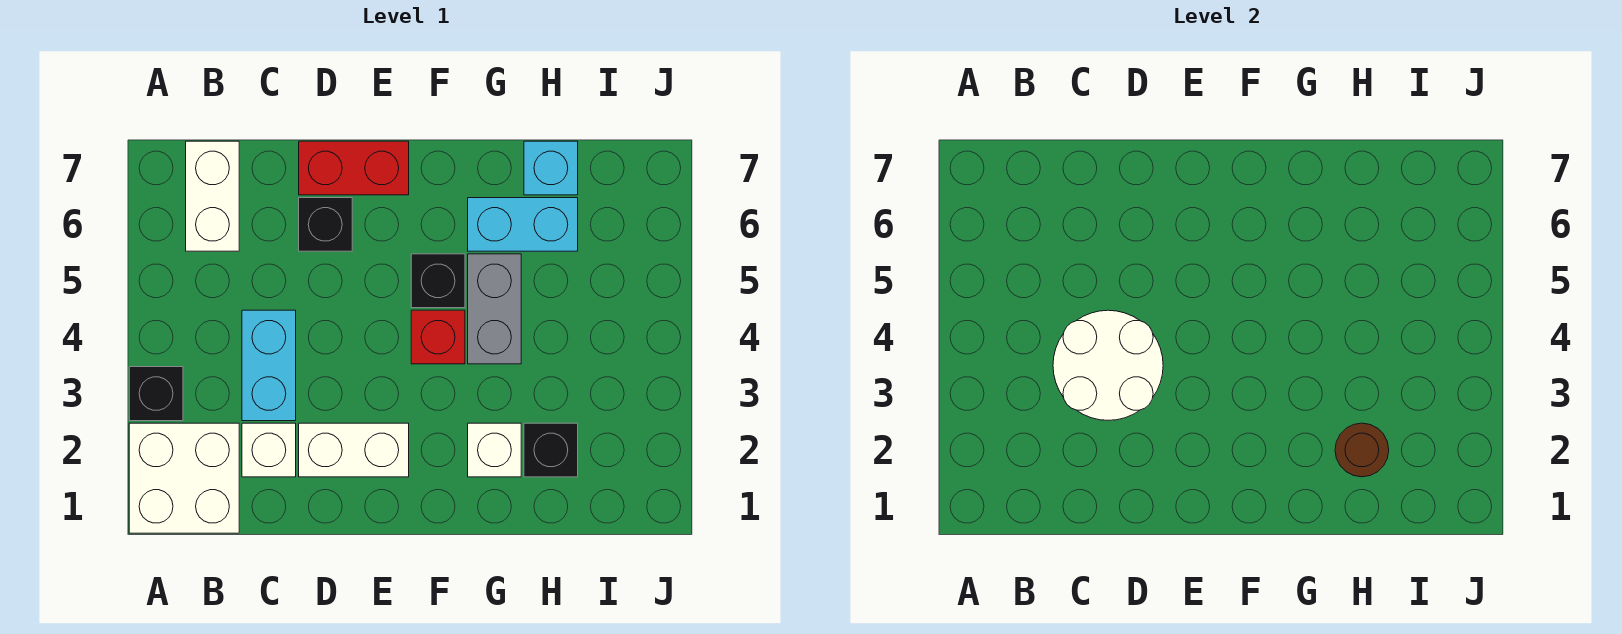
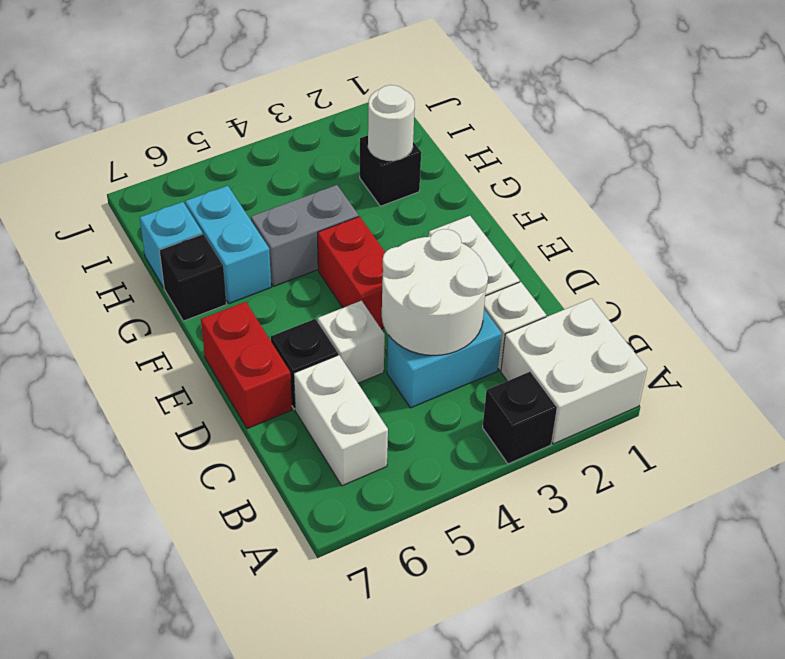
white 1x2 brick [186,141,239,251] -> white 1x2 brick turned to [294,355,388,486]
red 1x1 brick [411,310,465,364] -> red 1x2 brick [318,217,385,329]
black 1x1 brick [411,254,465,308] -> black 1x1 brick moved to [159,234,226,321]
white 1x1 brick [468,423,521,477] -> white 1x1 brick moved to [318,301,385,383]
brown 1x1 round brick [1335,423,1389,477] -> white 1x1 round brick [368,85,415,161]

